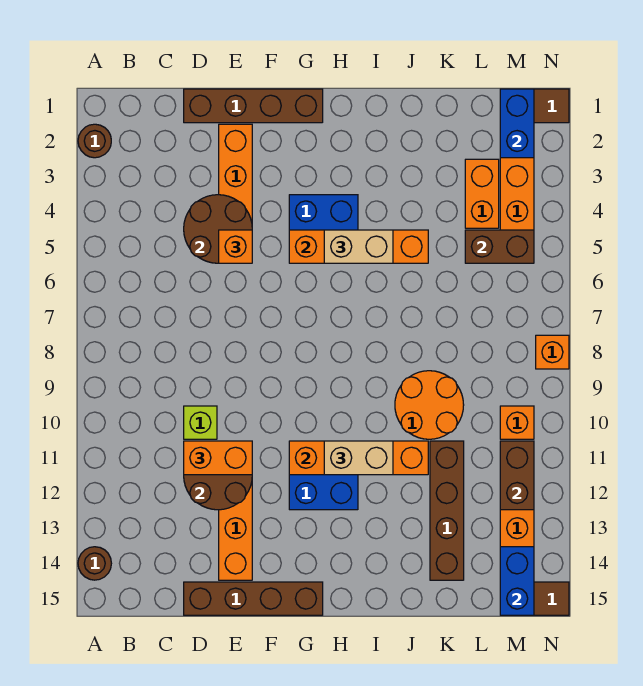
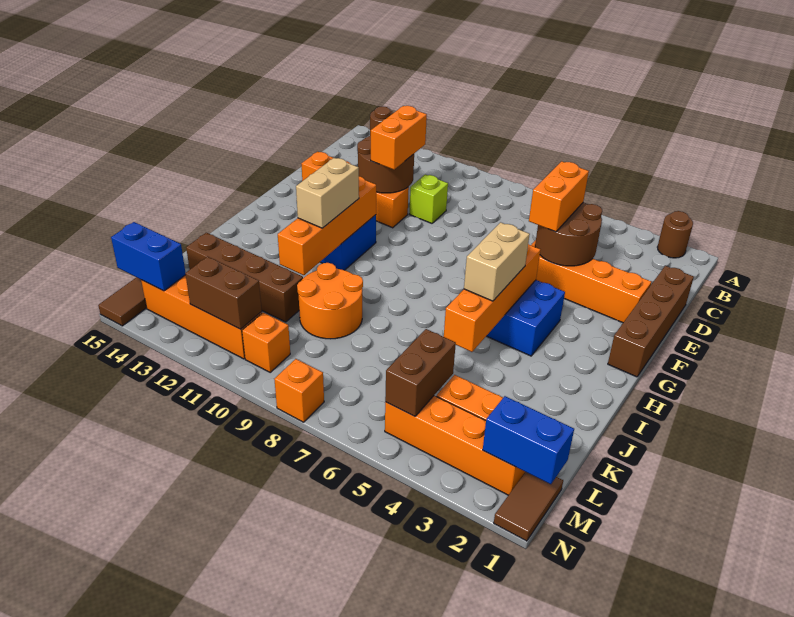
brown 1x4 brick [184,582,323,615] -> none
orange 1x1 brick [219,230,252,263] -> orange 1x2 brick [529,161,589,232]

